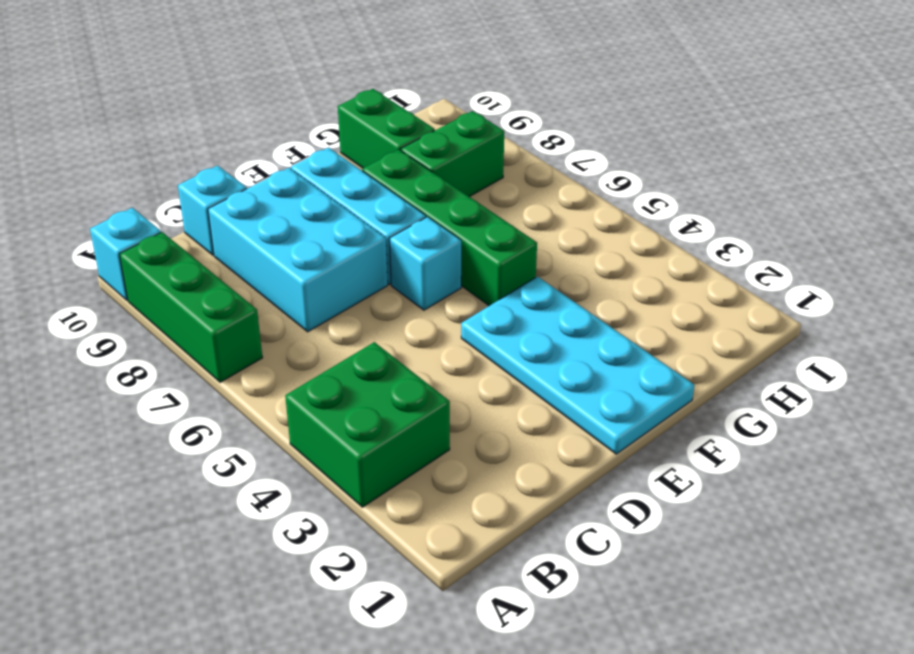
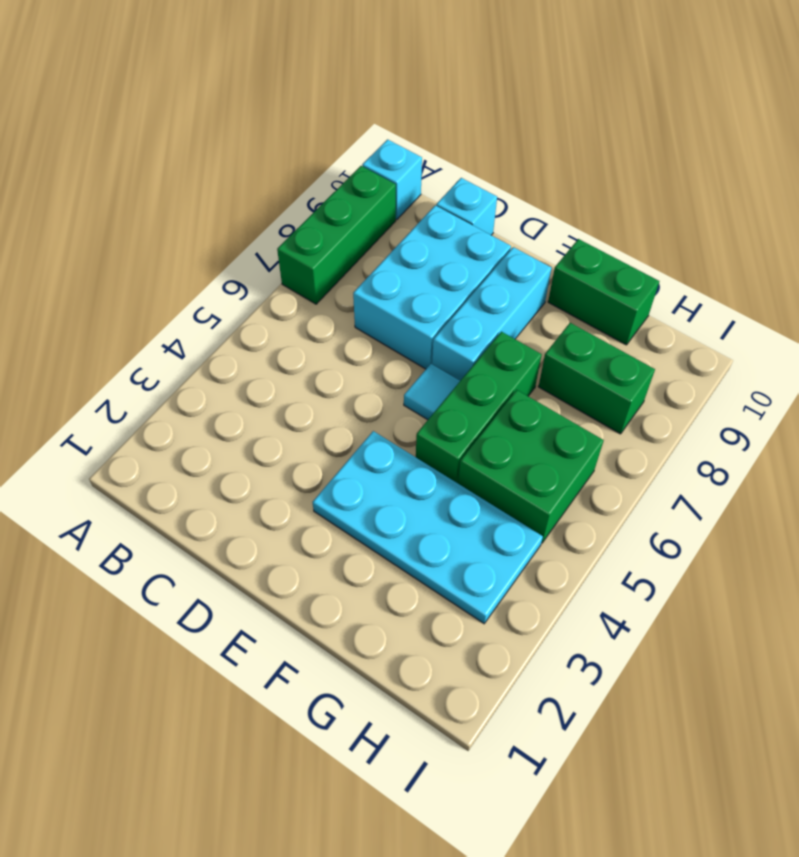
green 2x2 brick [285,342,450,507] -> green 2x2 brick moved to [458,390,604,543]
cyan 2x4 plate [461,277,694,454] -> cyan 2x4 plate turned to [313,431,543,623]
cyan 1x1 brick [390,217,461,310] -> cyan 1x1 tile [404,364,460,420]
green 1x4 brick [362,150,537,306] -> green 1x3 brick [416,332,542,483]
green 1x2 brick [338,89,435,168] -> green 1x2 brick turned to [548,239,659,345]

